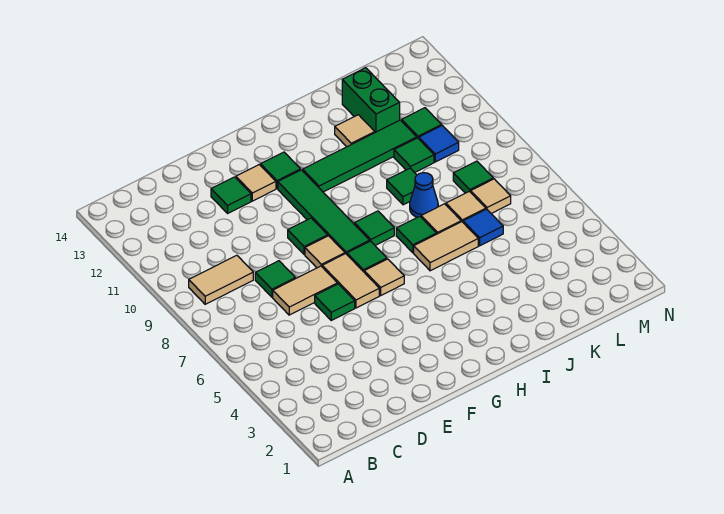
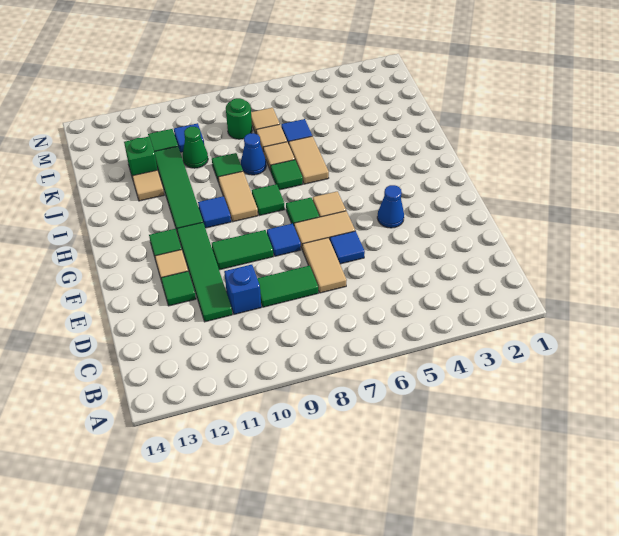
tan 1x2 tile [189,255,253,304] -> tan 1x2 tile moved to [218,171,258,222]
green 1x1 tile [255,261,295,297] -> green 1x2 tile [257,266,318,307]
none -> blue 1x1 brick [224,265,261,314]
green 1x1 tile [315,284,355,320] -> blue 1x1 tile [330,231,365,264]
none -> blue 1x1 cone [377,185,404,228]
tan 1x1 tile [305,236,345,268] -> blue 1x1 tile [267,224,301,256]
green 1x1 tile [288,218,328,255] -> green 1x2 tile [212,230,273,270]
green 1x4 tile [278,170,370,254] -> green 1x4 tile turned to [177,222,232,322]
none -> blue 1x1 tile [198,196,231,228]
green 1x1 tile [394,138,434,173] -> green 1x1 cone [183,127,208,168]
green 1x2 brick [342,68,400,132] -> green 1x1 brick [124,136,157,178]
green 1x1 tile [453,161,493,193] -> green 1x1 round brick [226,98,252,139]

